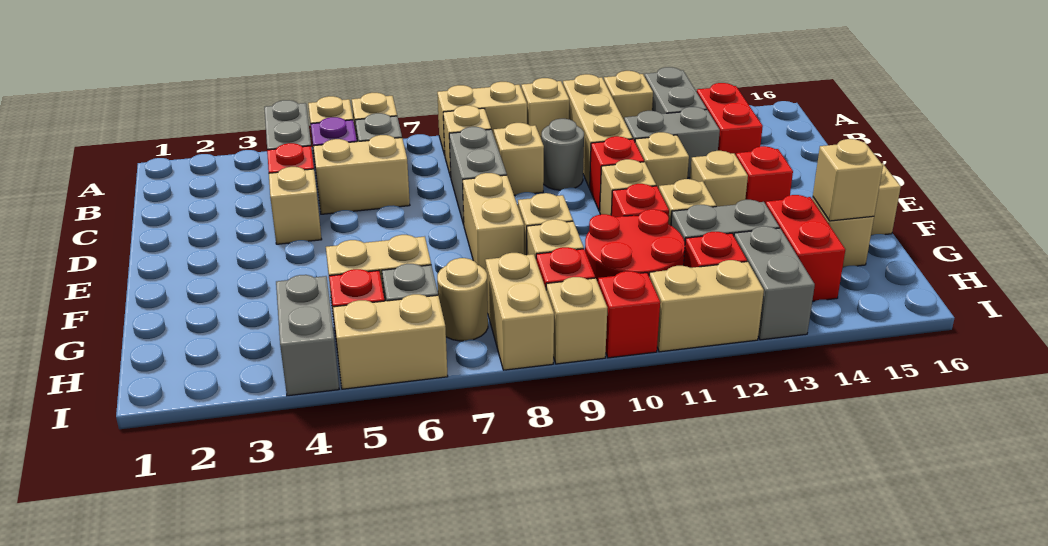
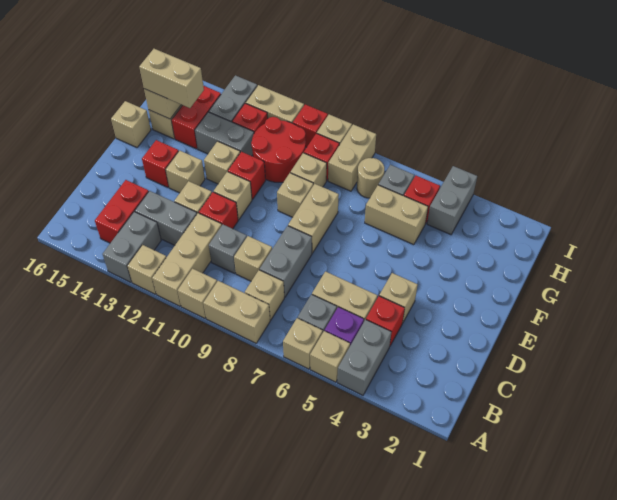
grey 1x1 round brick [541,119,584,190] -> grey 1x1 brick [209,225,247,274]
tan 1x2 brick [333,294,448,389] -> tan 1x2 brick moved to [139,49,204,108]

